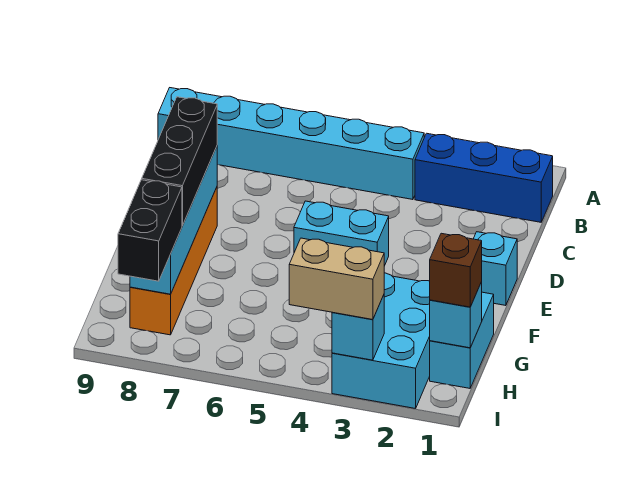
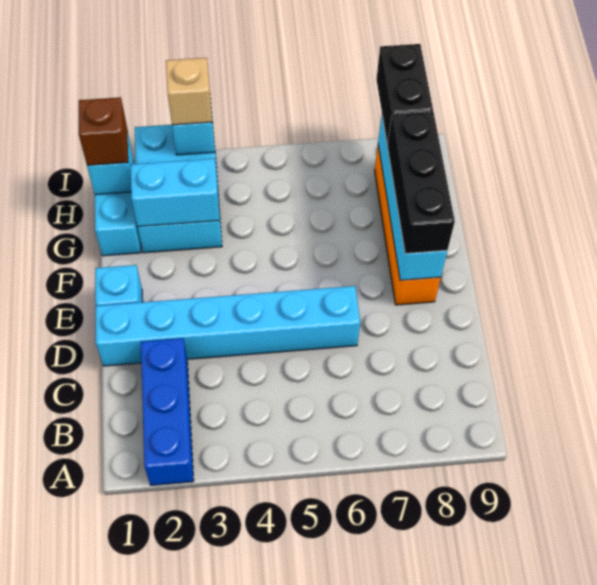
blue 1x3 brick [415,133,553,222] -> blue 1x3 brick turned to [141,338,194,485]
cyan 1x6 brick [158,88,424,200] -> cyan 1x6 brick moved to [96,286,360,366]
cyan 1x2 brick [294,201,389,266] -> cyan 1x2 brick moved to [131,159,220,227]
tan 1x2 brick [289,238,384,320] -> tan 1x1 brick [166,58,212,125]

